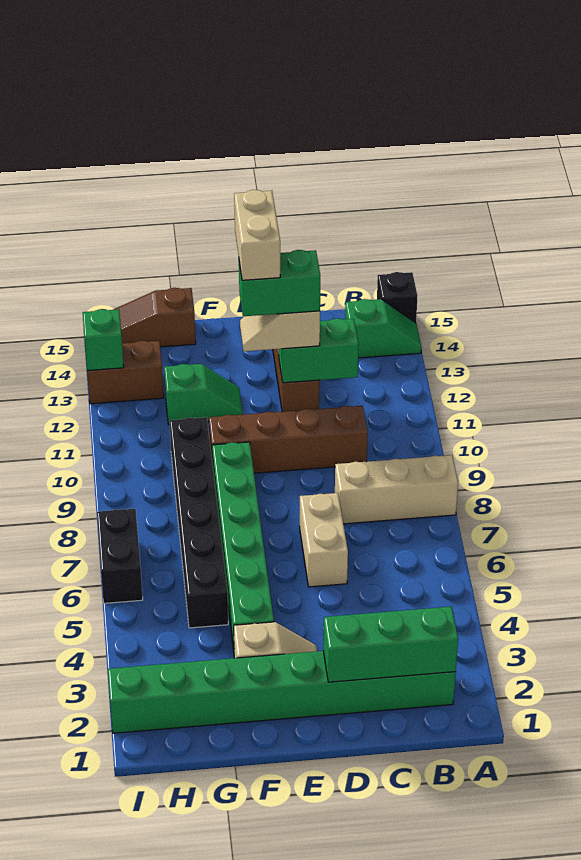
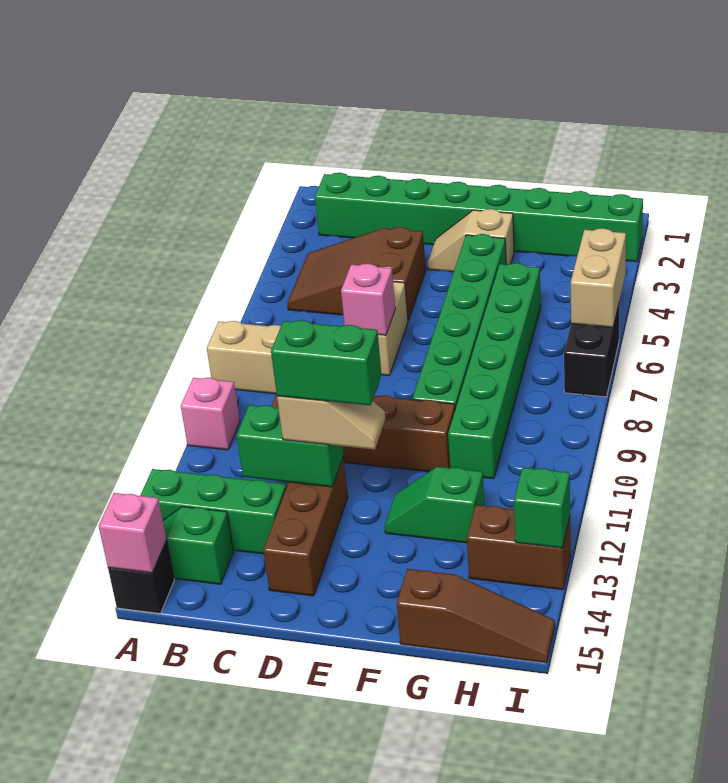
none -> pink 1x1 brick [181,378,240,450]
none -> pink 1x1 brick [99,493,166,573]
green 1x3 brick [323,607,458,682] -> green 1x3 brick moved to [140,469,286,554]
none -> brown 2x3 slope [287,227,426,320]
none -> pink 1x1 brick [341,264,395,335]
tan 1x2 brick [234,190,280,280] -> tan 1x2 brick moved to [571,228,626,327]
black 1x6 brick [170,417,228,628] -> green 1x6 brick [448,263,541,479]

